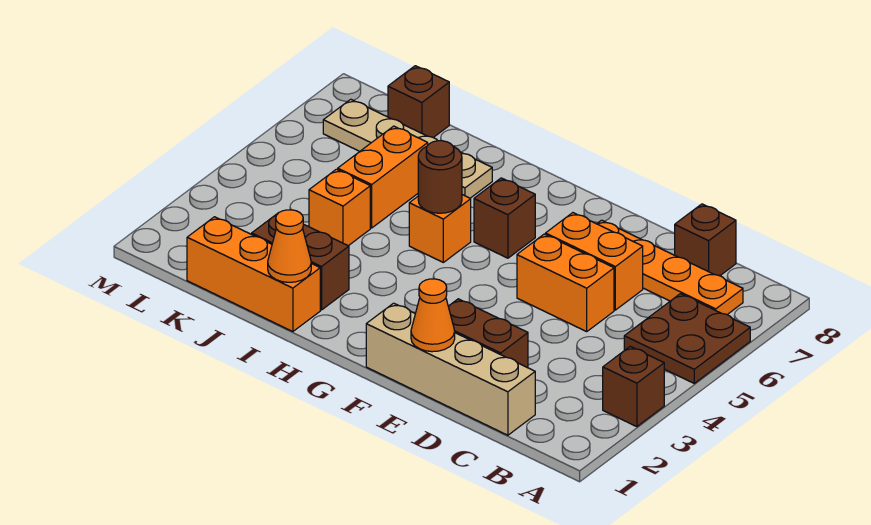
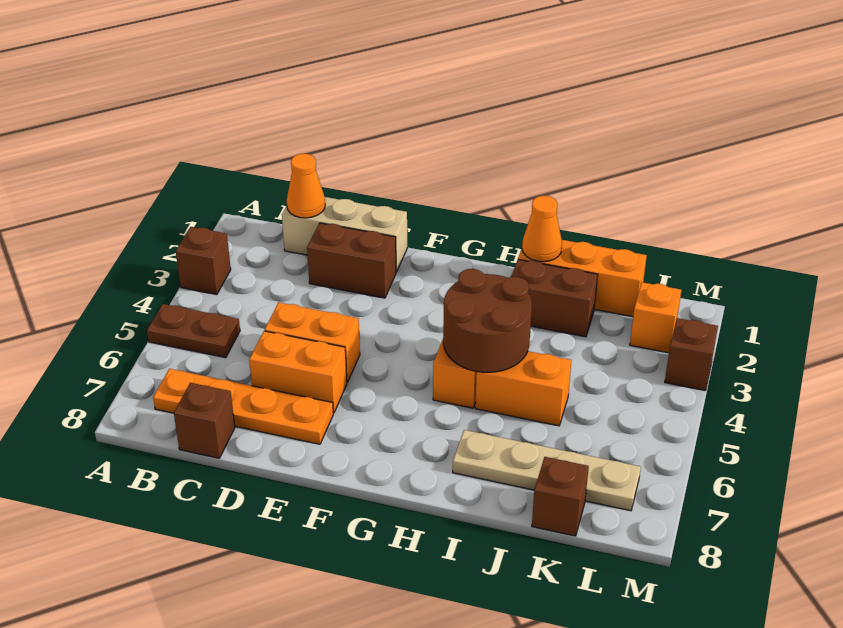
brown 2x2 plate [624,294,750,383] -> brown 1x2 plate [147,304,240,358]
tan 1x4 brick [366,303,535,435] -> tan 1x3 brick [282,197,407,272]
orange 1x1 cone [411,279,455,352] -> orange 1x1 cone moved to [287,154,325,218]
brown 1x1 brick [474,178,535,258] -> brown 1x1 brick moved to [665,318,718,390]
brown 1x1 round brick [418,141,462,213] -> brown 2x2 round brick [443,269,532,372]
orange 1x1 brick [309,169,370,246] -> orange 1x1 brick moved to [630,282,681,353]
orange 1x2 brick [338,126,428,228] -> orange 1x2 brick turned to [475,351,572,426]

